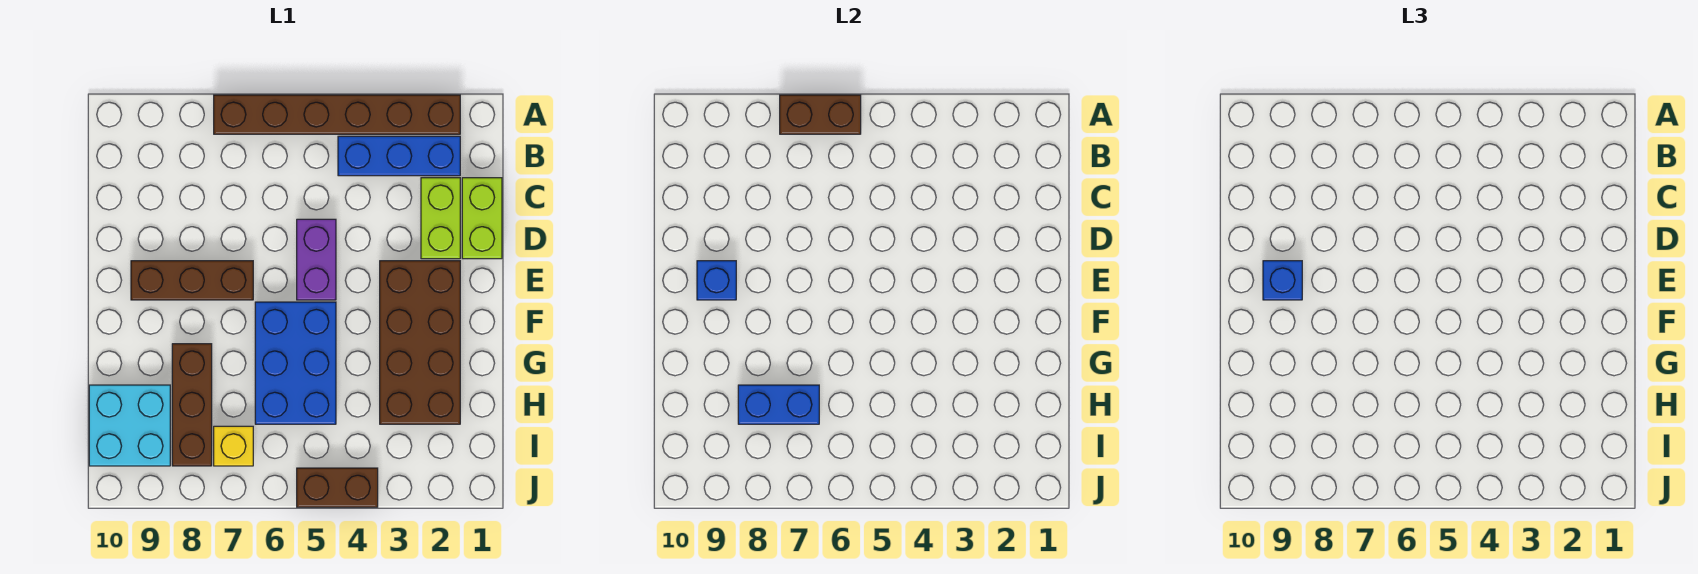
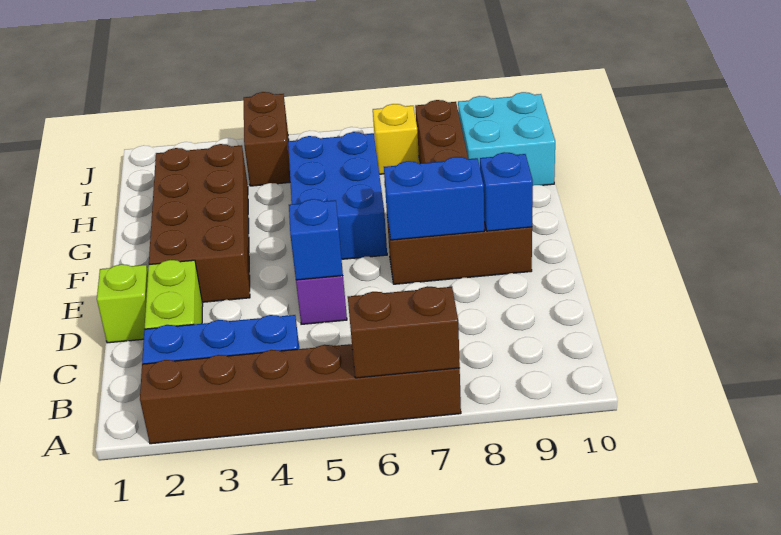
lime 1x2 brick [462,178,502,259] -> lime 1x1 brick [97,264,148,343]
blue 1x1 brick [1263,261,1302,300] -> blue 1x1 brick moved to [289,199,343,280]
blue 1x2 brick [738,385,819,424] -> blue 1x2 brick moved to [384,157,484,240]
brown 1x2 brick [297,468,378,507] -> brown 1x2 brick turned to [244,92,290,186]

